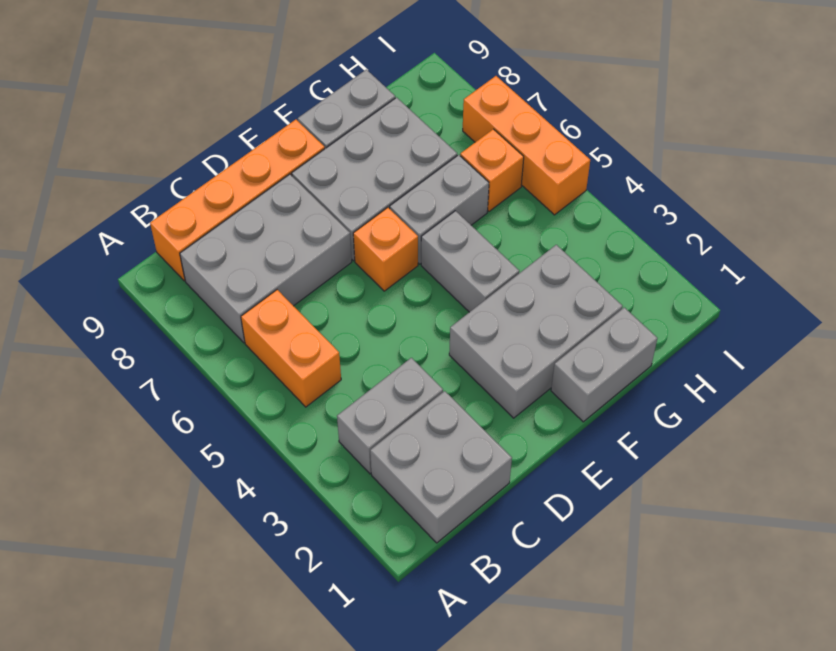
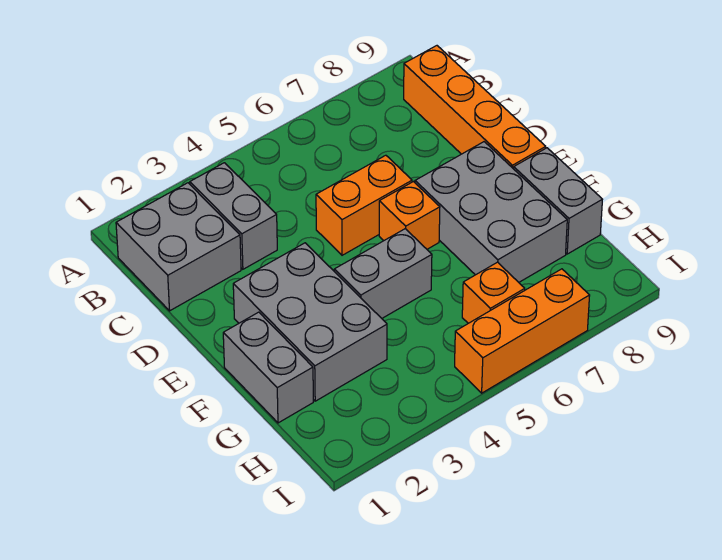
orange 1x2 brick [241,290,341,407] -> orange 1x2 brick moved to [316,155,412,255]
grey 2x3 brick [180,174,352,343] -> none
grey 1x2 brick [390,155,489,264] -> none

